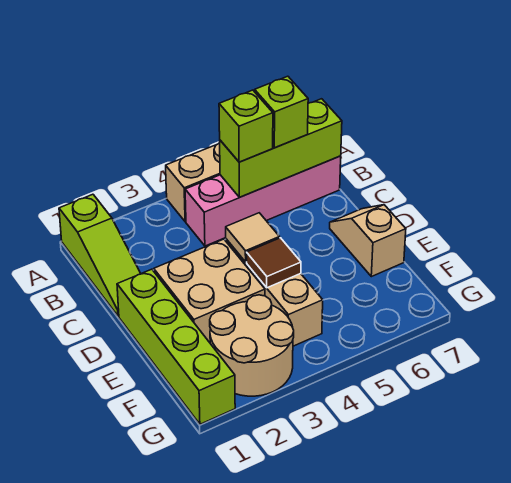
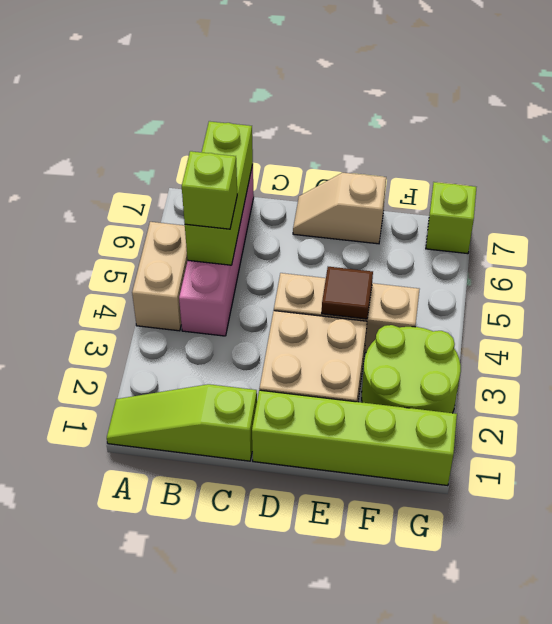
lime 1x3 slope [59,194,141,316] -> lime 1x3 slope turned to [107,384,257,461]
lime 1x1 brick [255,76,308,148] -> lime 1x1 brick moved to [426,182,476,254]
tan 1x1 tile [226,213,280,262] -> none
tan 2x2 round brick [210,295,294,396] -> lime 2x2 round brick [362,325,461,413]

